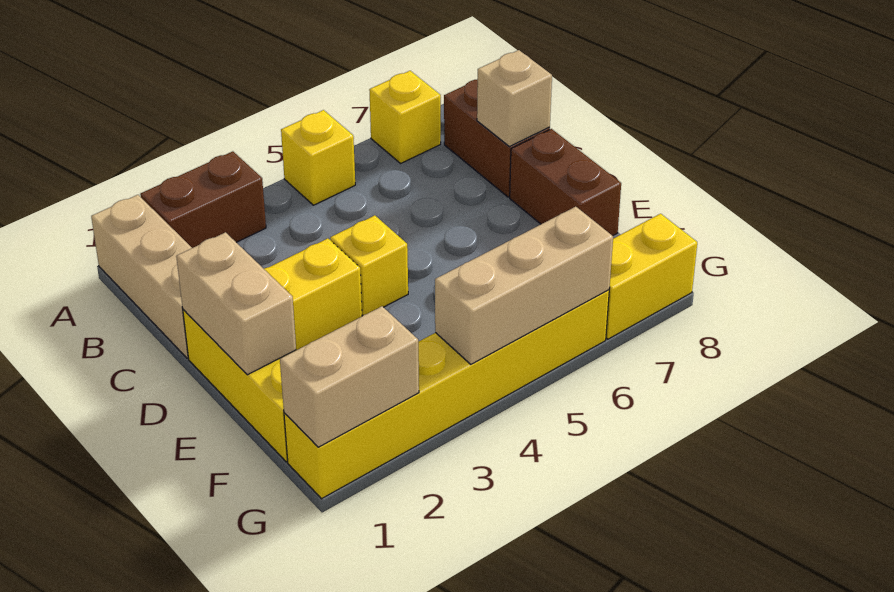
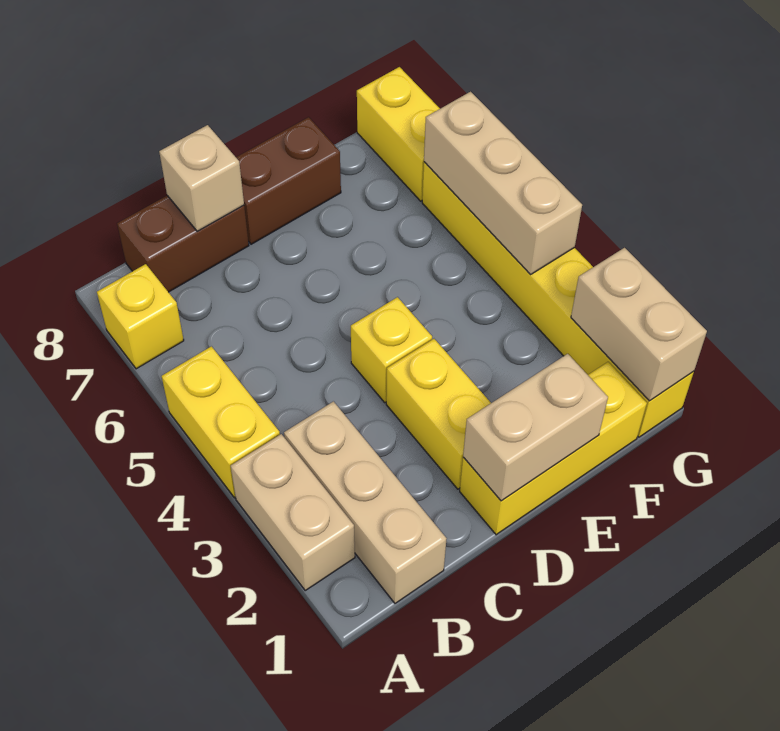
tan 1x3 brick [91,195,192,358] -> tan 1x3 brick turned to [284,401,447,603]
brown 1x2 brick [140,151,266,248] -> tan 1x2 brick [231,434,355,590]
yellow 1x1 brick [281,110,355,205] -> yellow 1x2 brick [162,346,280,498]

